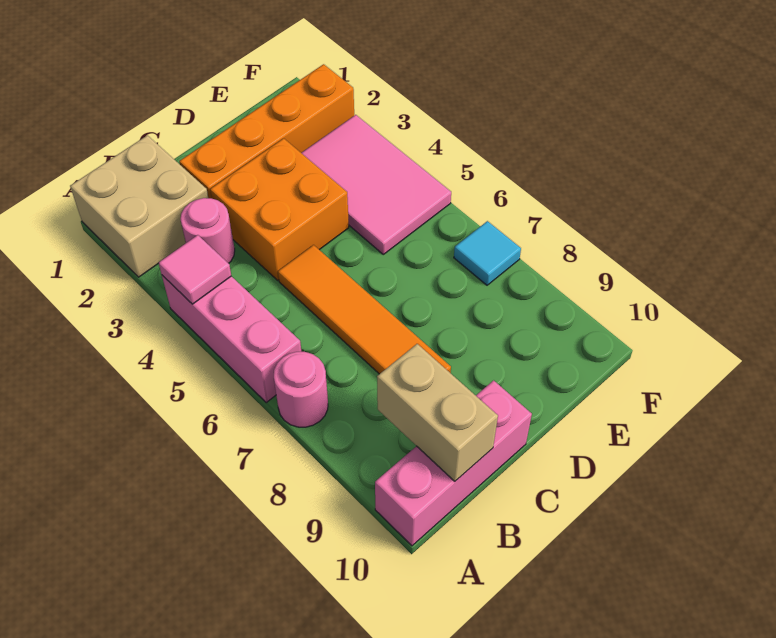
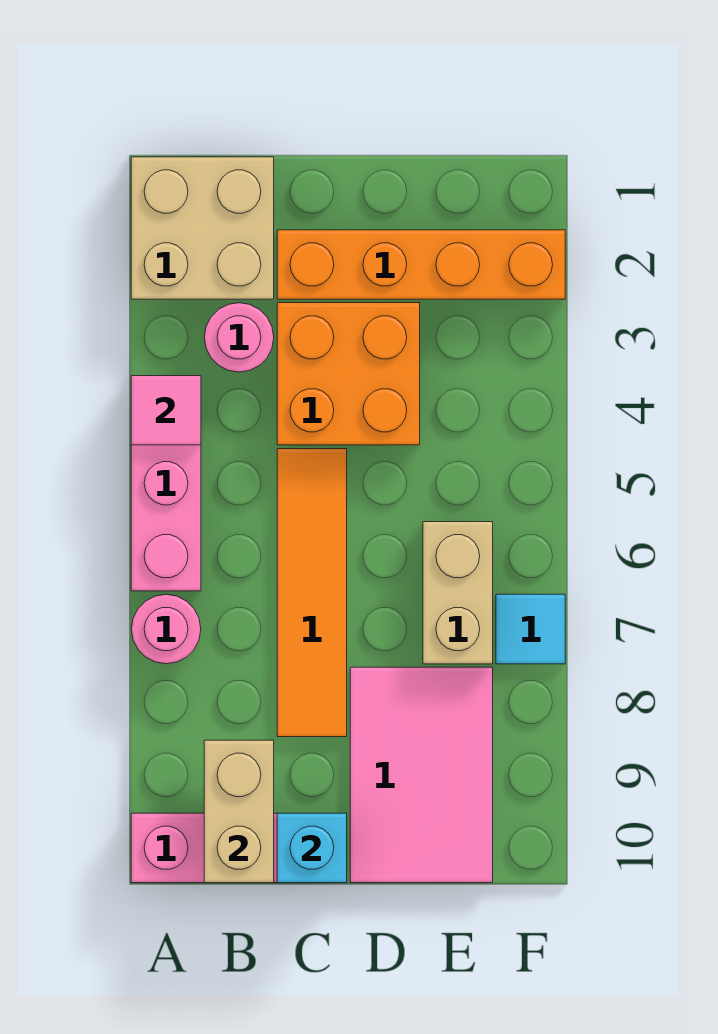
none -> cyan 1x1 brick [277,813,347,883]
pink 2x3 tile [302,115,451,254] -> pink 2x3 tile moved to [350,667,493,883]
none -> tan 1x2 brick [423,522,493,664]

